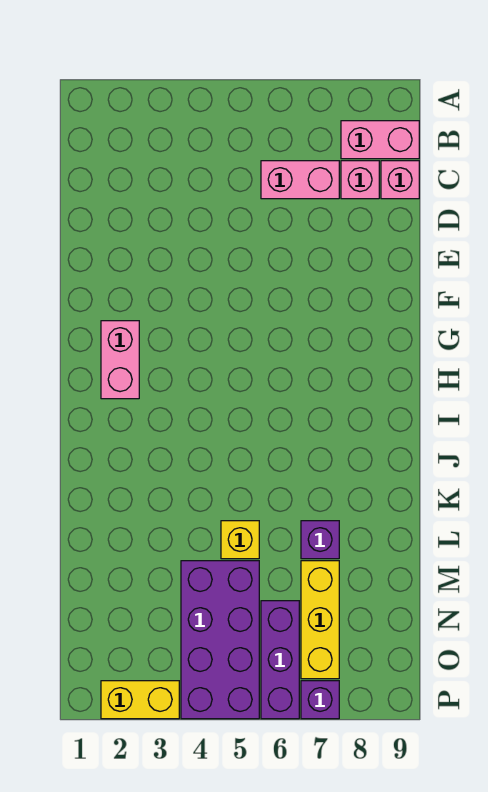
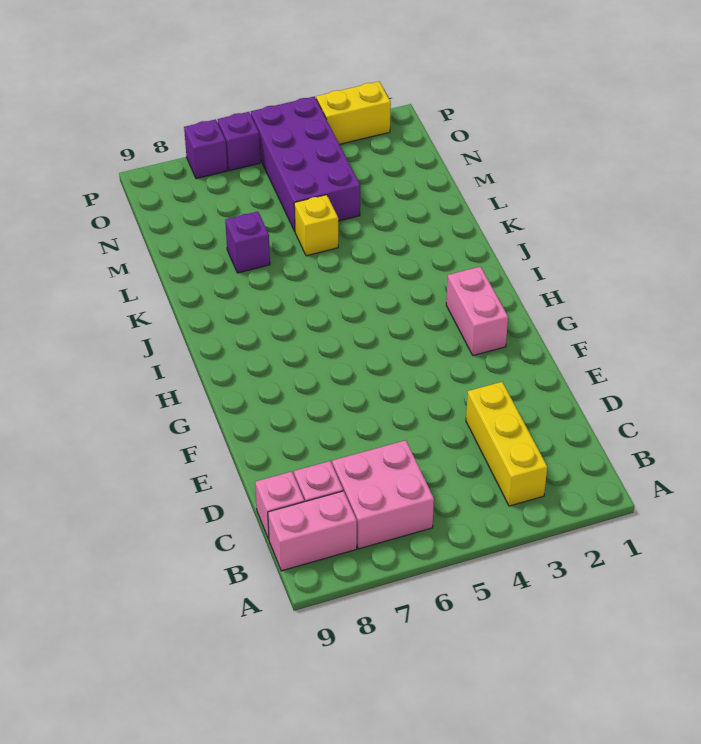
pink 1x2 brick [261,161,339,199] -> pink 2x2 brick [332,440,434,549]
yellow 1x3 brick [301,561,339,679] -> yellow 1x3 brick moved to [466,382,547,506]
purple 1x3 brick [261,601,299,719] -> purple 1x1 brick [218,112,260,171]

